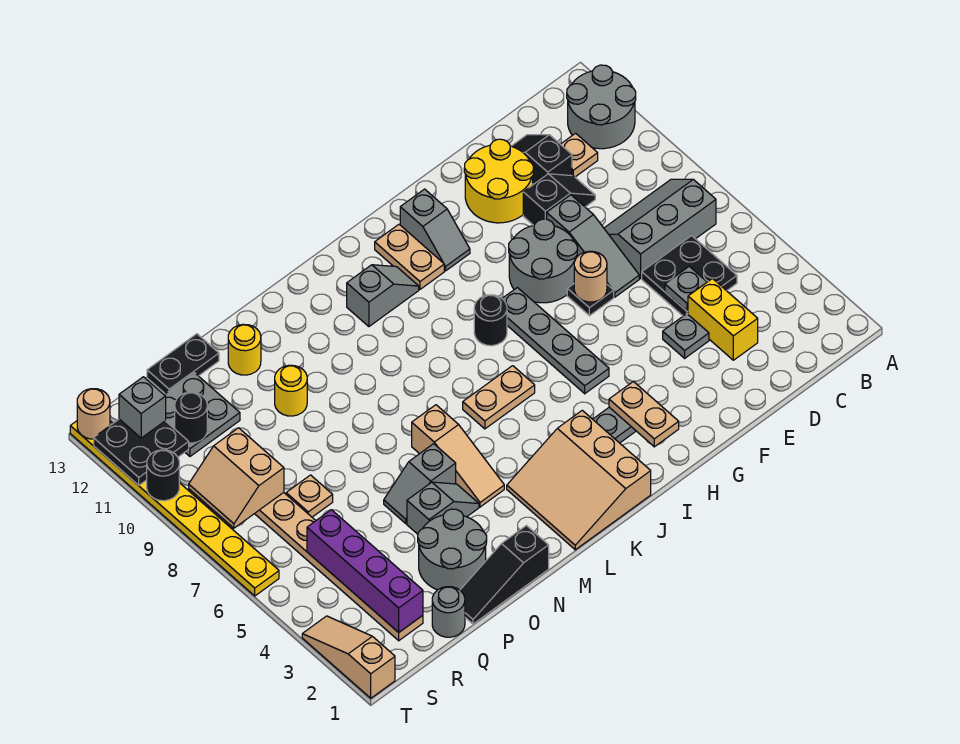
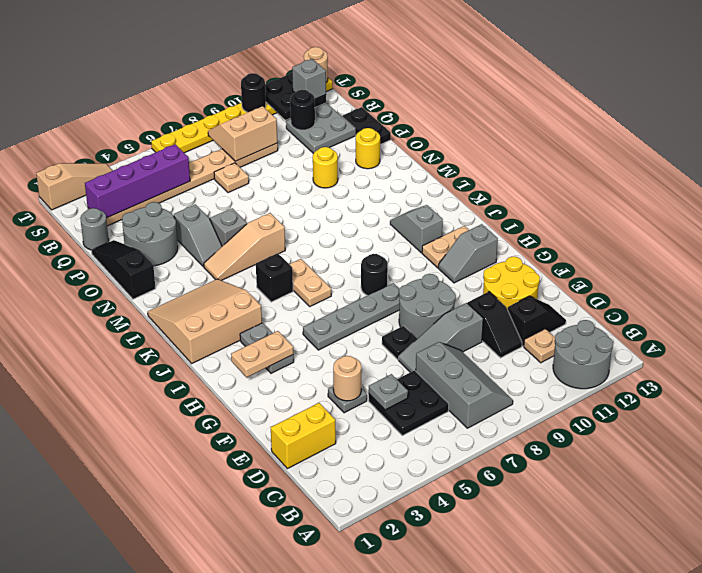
yellow 1x2 brick [688,279,758,360] -> yellow 1x2 brick moved to [271,403,336,469]
tan 1x1 round brick [574,251,607,302] -> tan 1x1 round brick moved to [333,356,361,401]
grey 1x2 slope [347,265,419,327] -> grey 1x2 slope turned to [390,205,443,253]
none -> black 1x1 brick [256,253,293,302]

